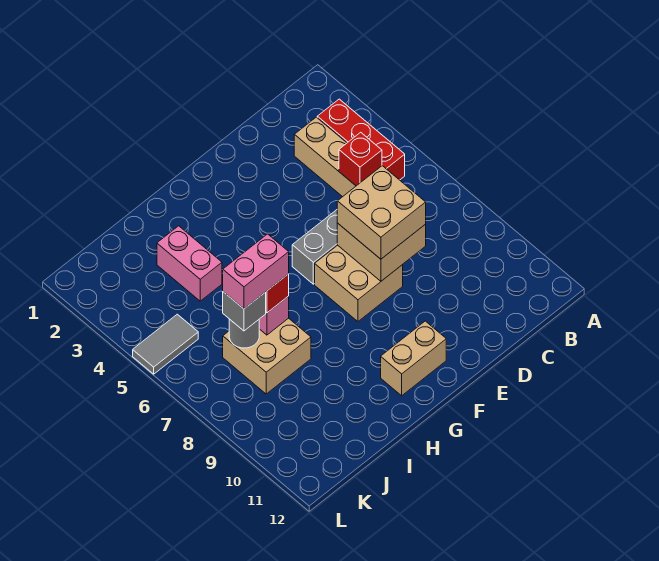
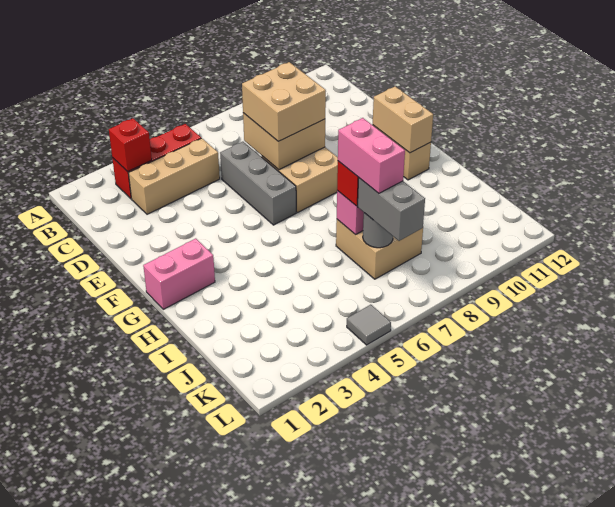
red 1x1 brick [339,132,382,186] -> red 1x1 brick moved to [109,118,152,172]
none -> tan 1x2 brick [373,87,433,153]
pink 1x2 brick [157,226,222,301] -> pink 1x2 brick moved to [143,239,215,309]
grey 1x1 brick [223,292,266,331] -> grey 1x2 brick [358,178,425,241]
grey 1x2 tile [133,314,198,374] -> grey 1x1 tile [347,305,391,345]

